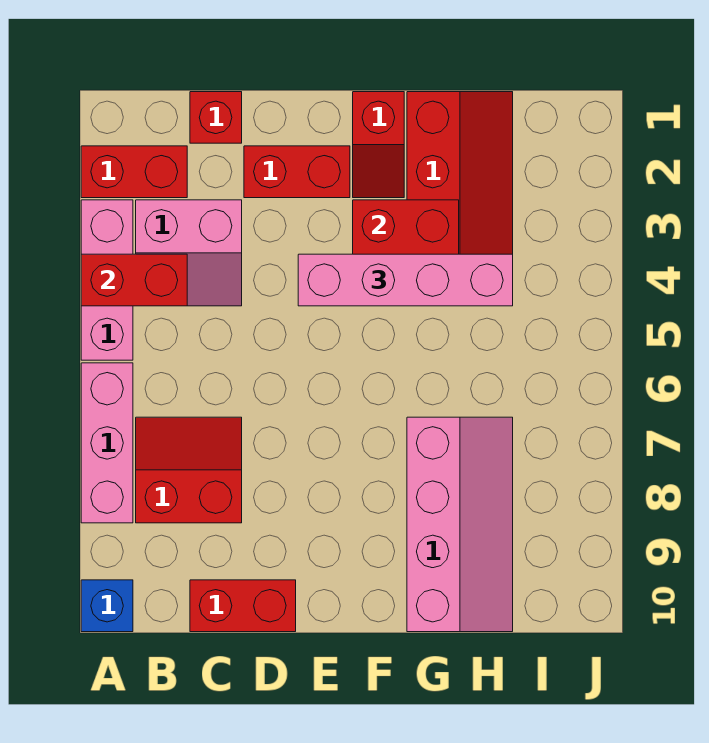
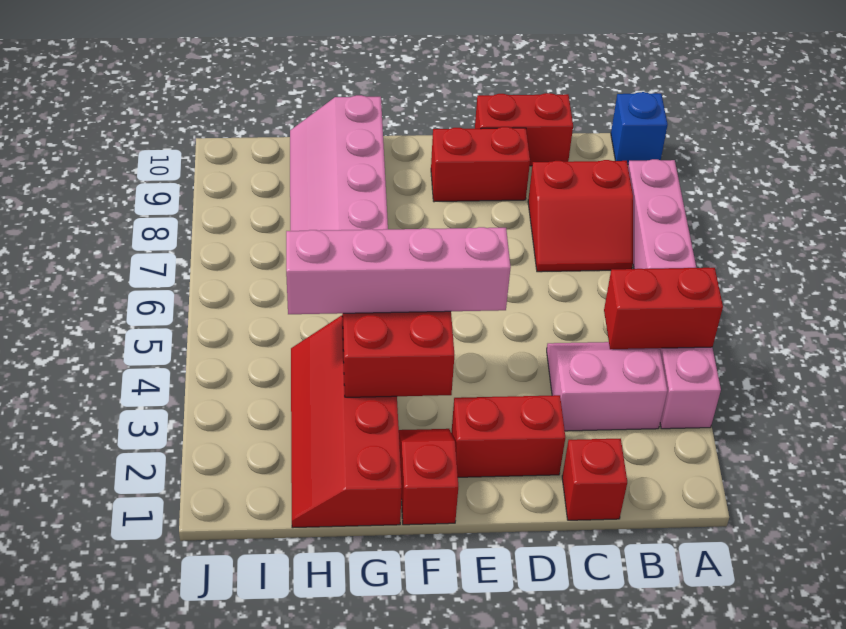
red 1x2 brick [81,146,187,198] -> red 1x2 brick moved to [431,127,530,202]

